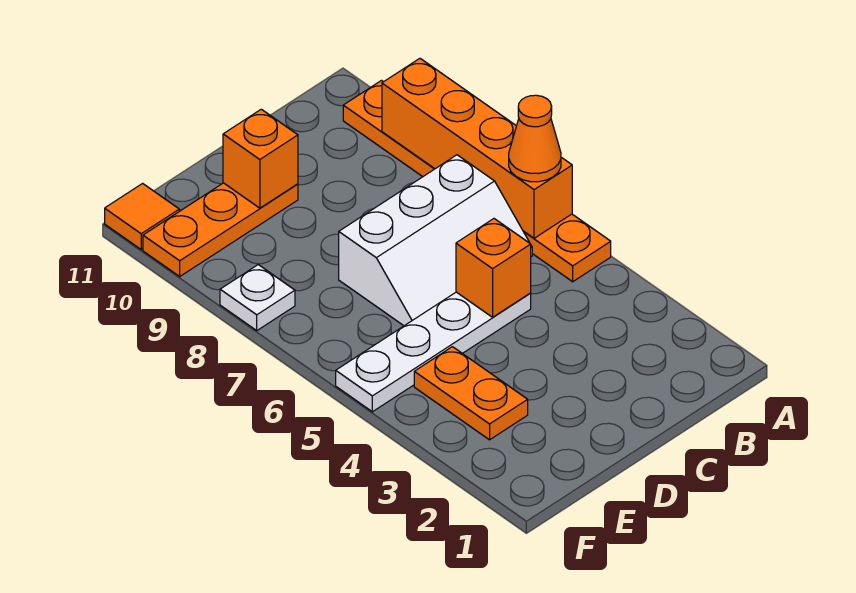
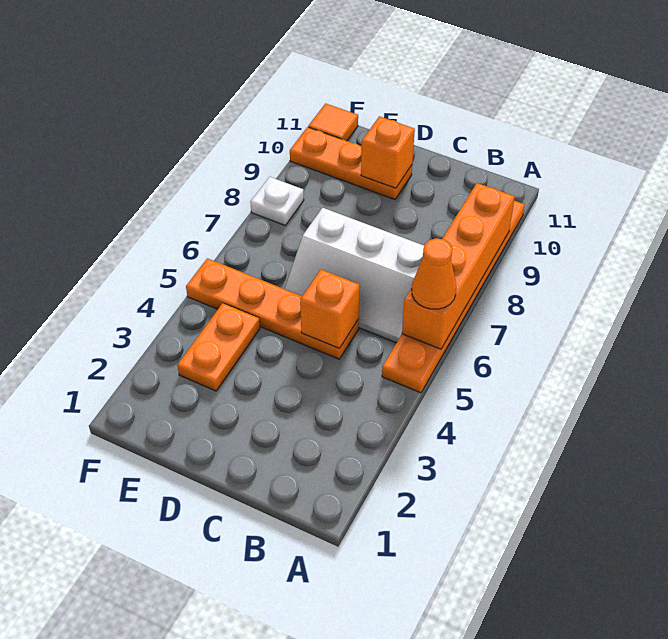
white 1x4 plate [336,292,531,412] -> orange 1x4 plate [186,258,359,359]

